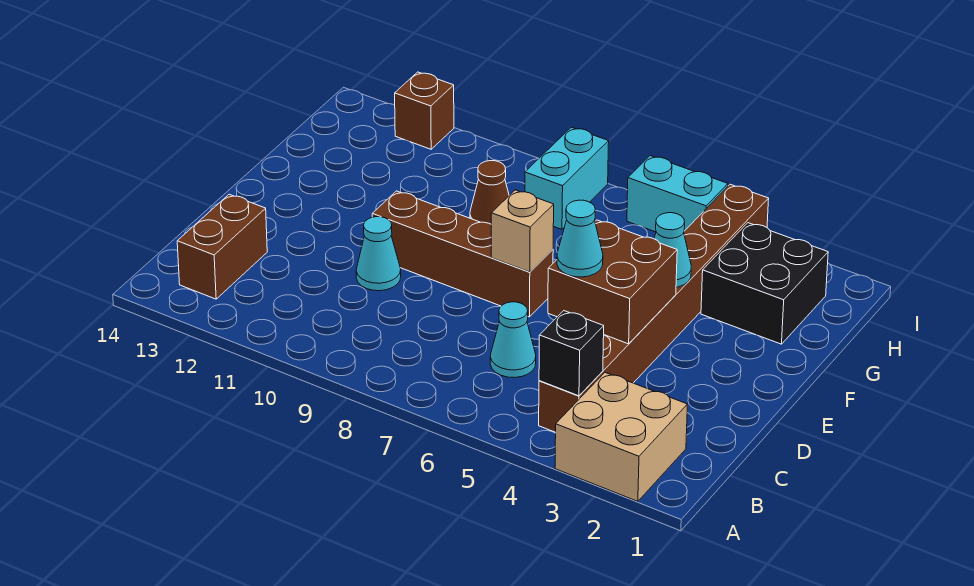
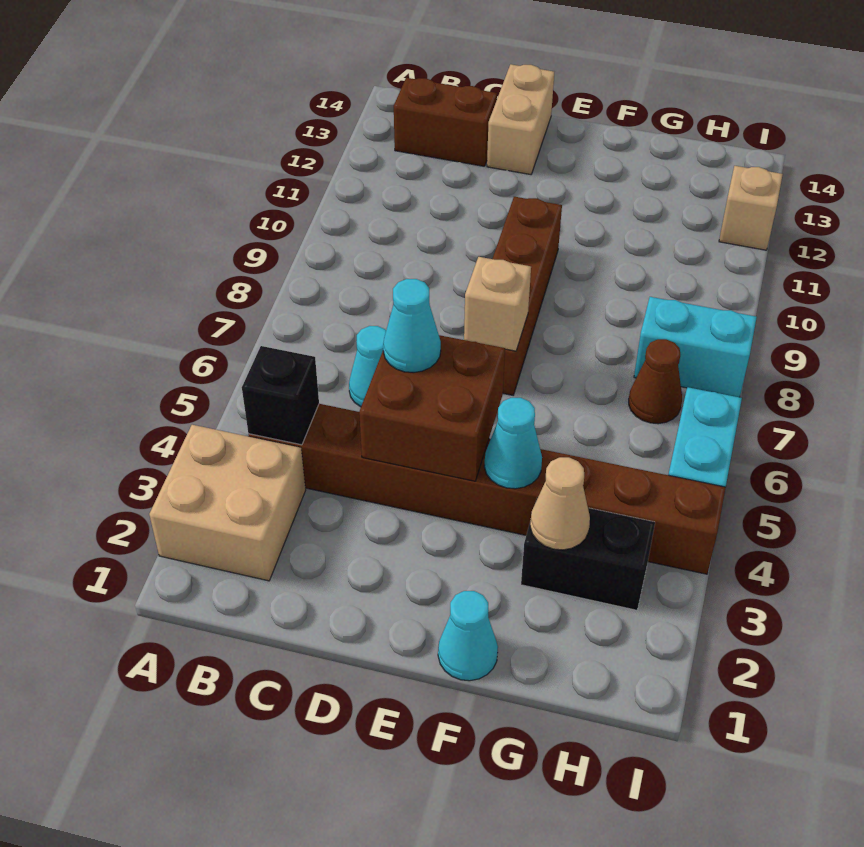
cyan 1x1 cone [356,217,401,291] -> cyan 1x1 cone moved to [438,591,498,681]
none -> tan 1x2 brick [487,64,554,175]
black 2x2 brick [701,223,828,344] -> black 1x2 brick [521,497,655,610]
none -> tan 1x1 cone [530,457,590,550]
brown 1x1 cone [470,161,509,224] -> brown 1x1 cone moved to [629,339,682,424]
brown 1x1 brick [395,72,454,149] -> tan 1x1 brick [719,166,783,250]

